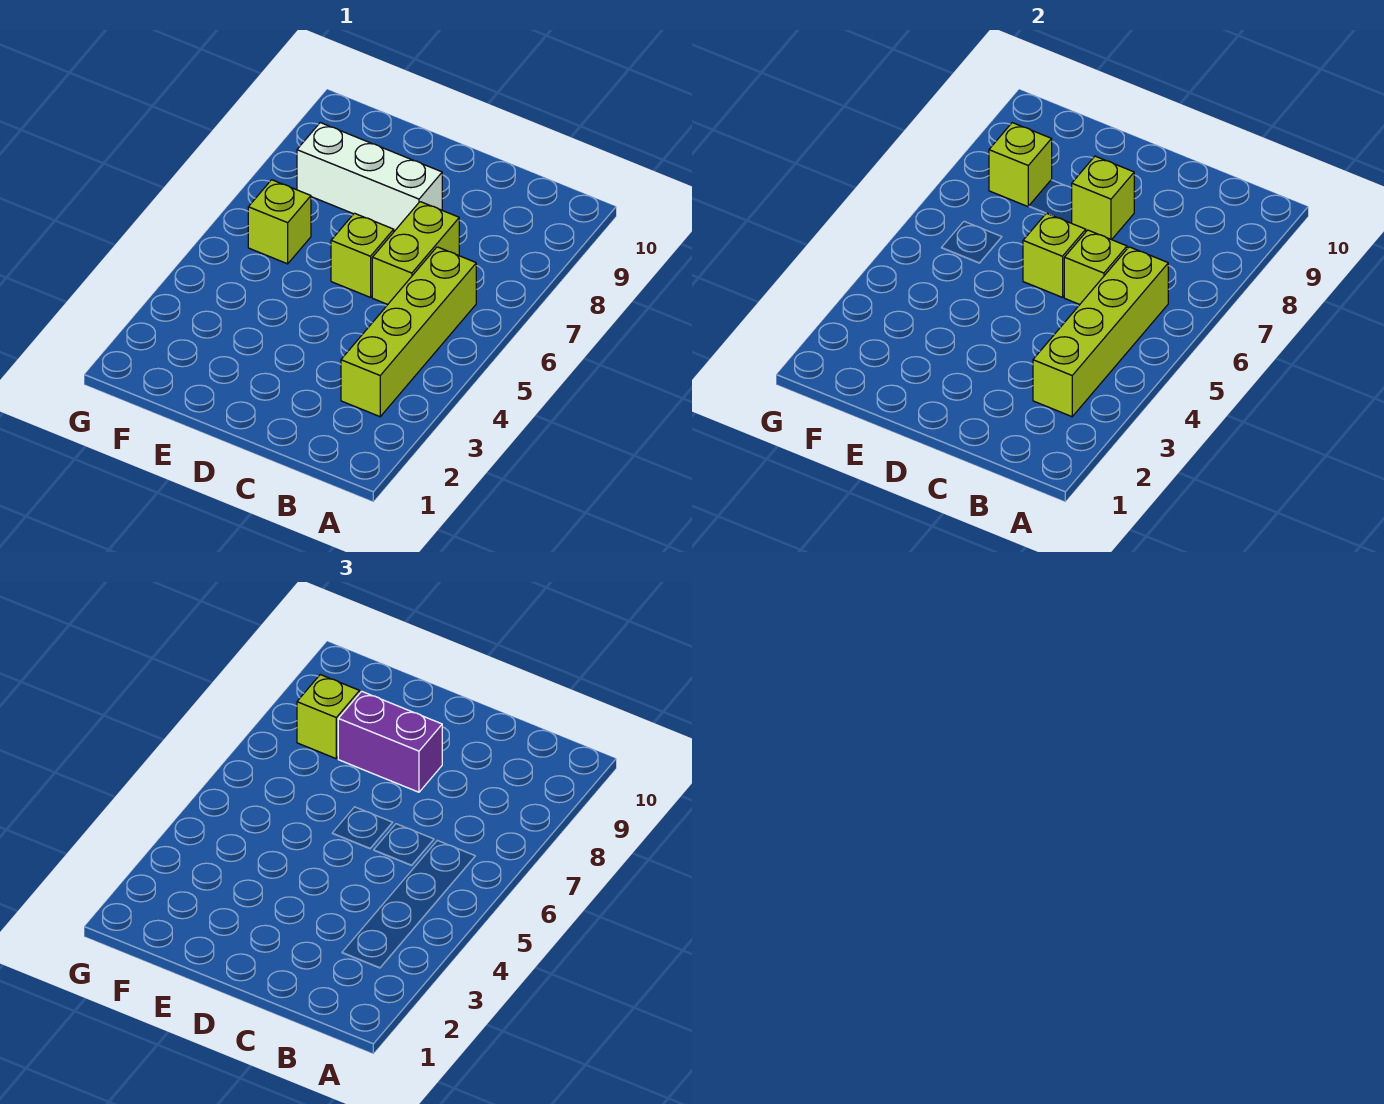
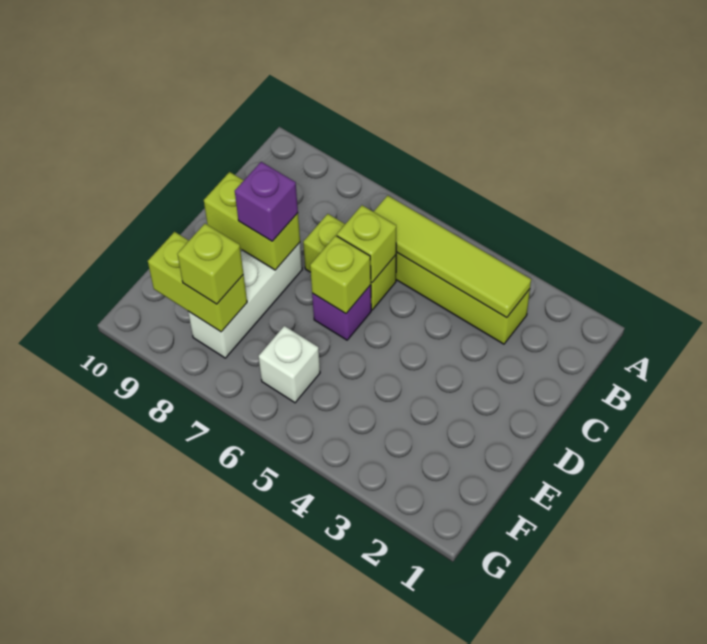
lime 1x4 brick [1033,247,1168,417] -> lime 1x4 tile [374,196,531,318]
lime 1x1 brick [331,213,394,297] -> purple 1x1 brick [312,285,371,340]
lime 1x1 brick [1072,156,1134,240] -> lime 1x2 brick [204,172,300,270]
purple 1x2 brick [338,691,442,792] -> purple 1x1 brick [235,162,298,241]
lime 1x1 brick [248,180,311,264] -> white 1x1 brick [259,326,320,403]
lime 1x1 brick [989,123,1052,207] -> lime 1x2 brick [148,232,247,332]

